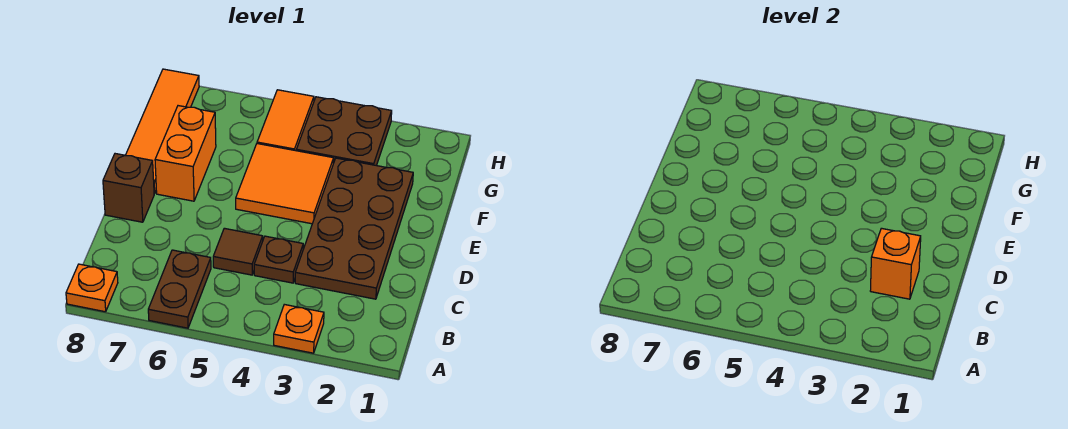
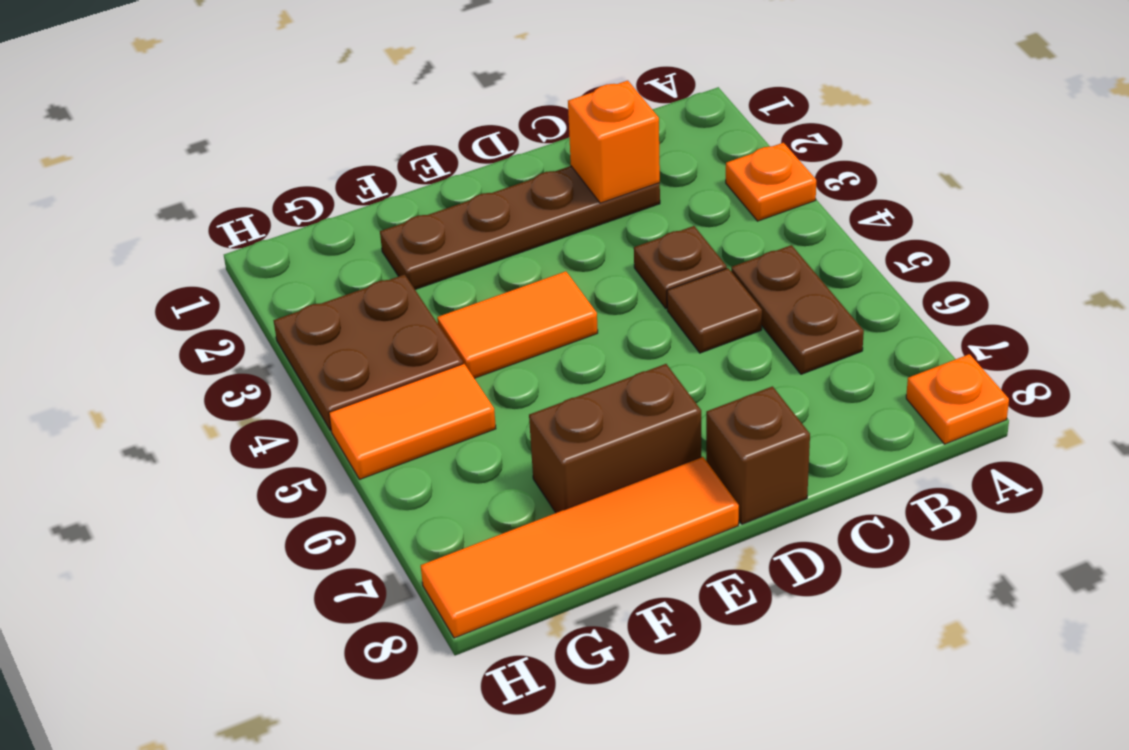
brown 1x2 plate [148,250,211,328] -> brown 1x2 plate turned to [731,245,864,374]
brown 2x4 plate [295,158,413,299] -> brown 1x4 plate [380,166,660,289]
orange 2x2 tile [236,144,334,224] -> orange 1x2 tile [437,271,598,378]
orange 1x2 brick [155,106,216,201] -> brown 1x2 brick [529,364,701,513]

